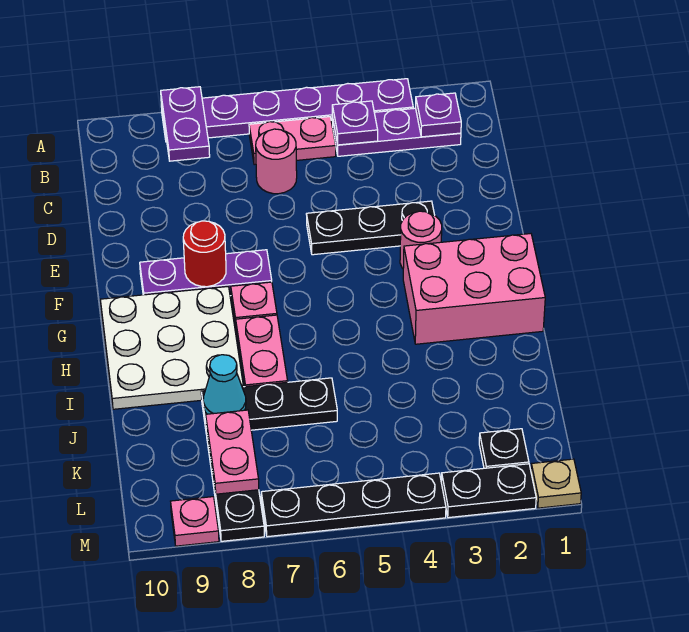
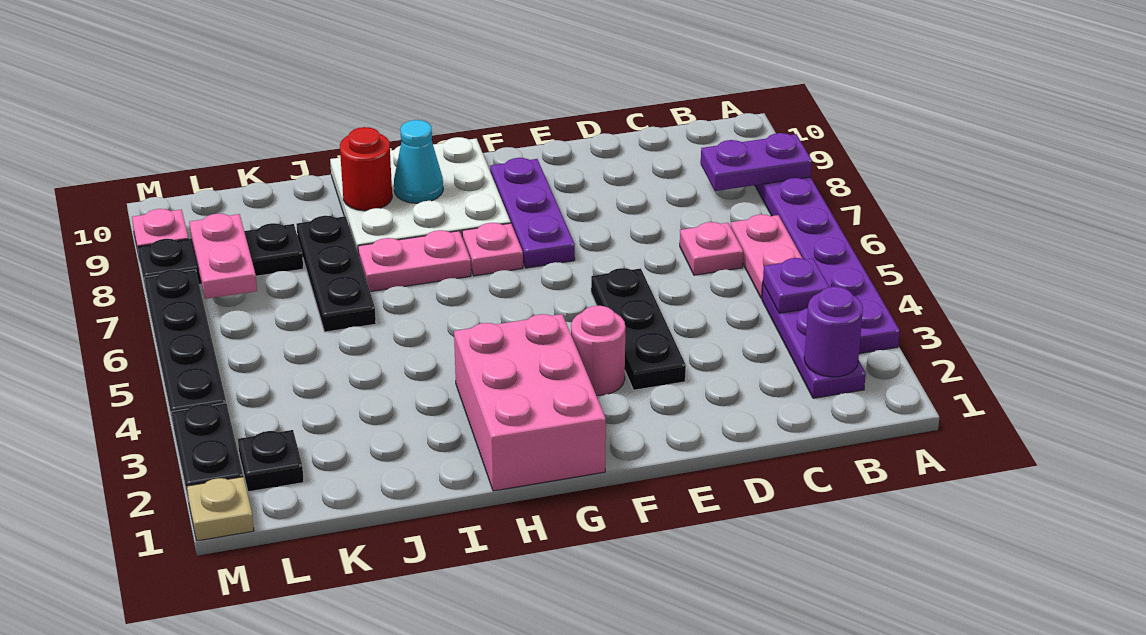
purple 1x1 plate [416,93,461,137] -> purple 1x1 round brick [804,287,863,377]
pink 1x1 round brick [256,129,297,194] -> pink 1x1 plate [680,222,743,275]
red 1x1 round brick [183,221,226,287] -> red 1x1 round brick moved to [340,127,392,211]
cyan 1x1 cone [203,355,246,414] -> cyan 1x1 cone moved to [394,120,443,203]
pink 1x2 plate [206,410,259,494] -> pink 1x2 plate turned to [189,214,257,299]

